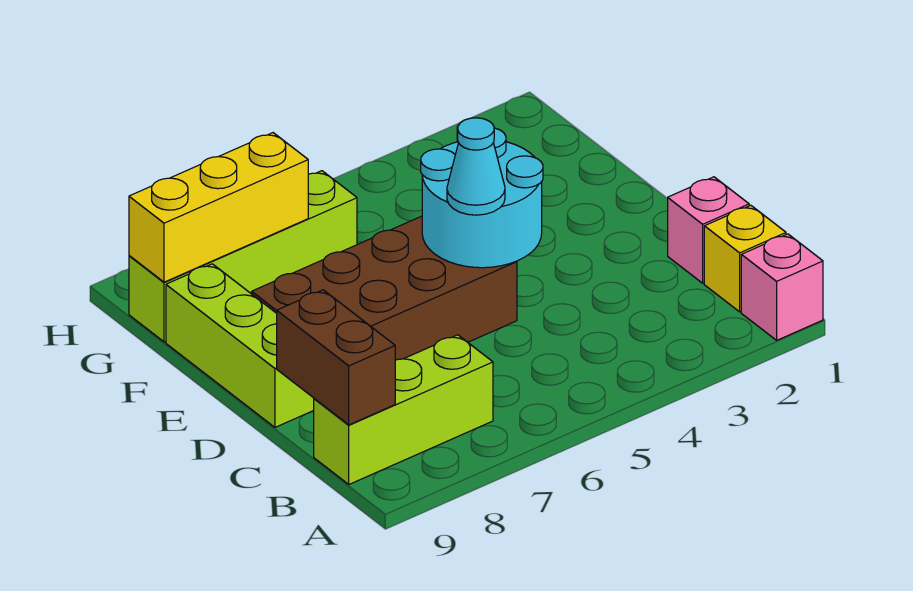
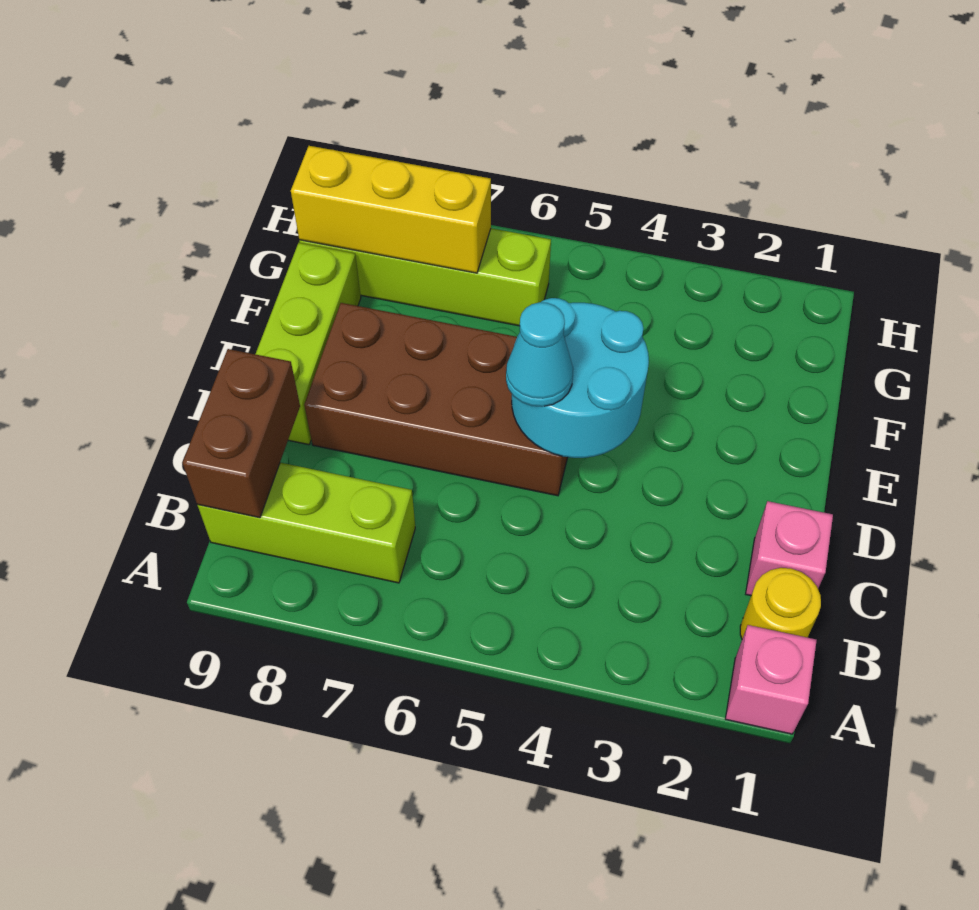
yellow 1x1 brick [704,205,786,312] -> yellow 1x1 round brick [740,568,821,639]

